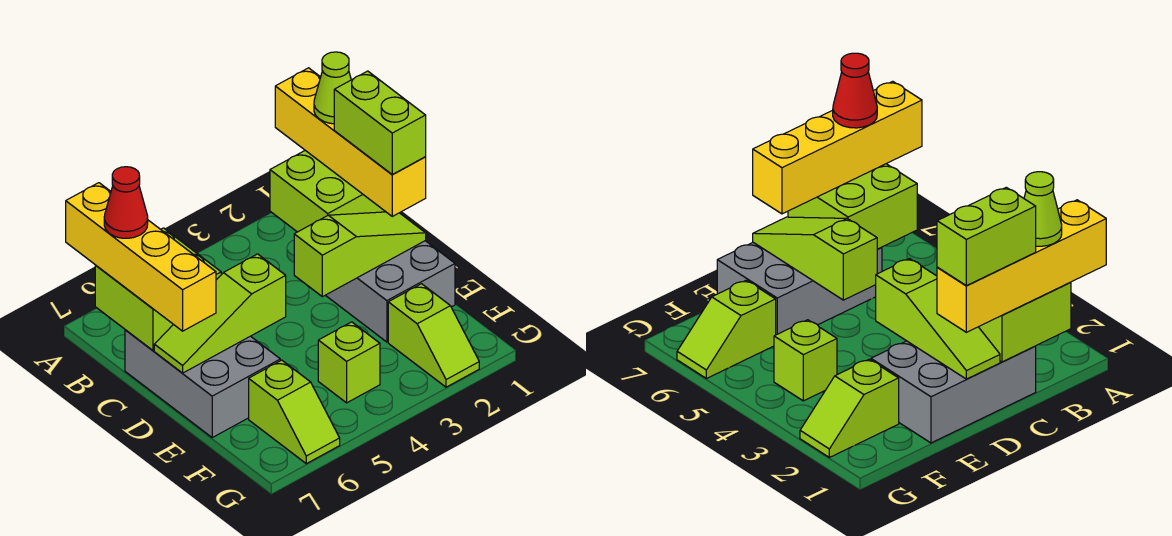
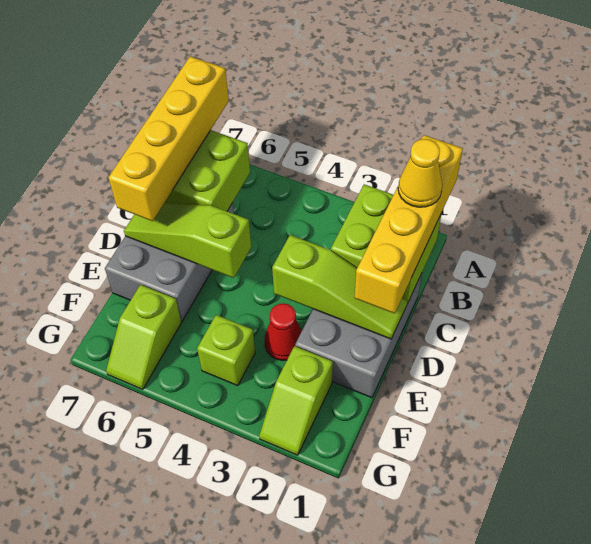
lime 1x1 cone [314,52,351,124] -> yellow 1x1 cone [398,139,442,207]
red 1x1 cone [104,167,148,238] -> red 1x1 cone moved to [265,303,302,361]
lime 1x2 brick [334,71,426,174] -> none

